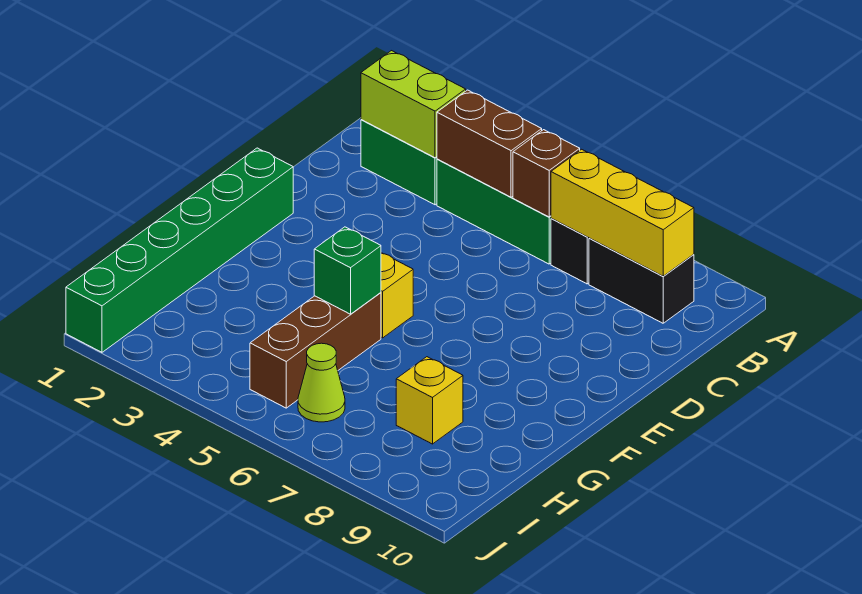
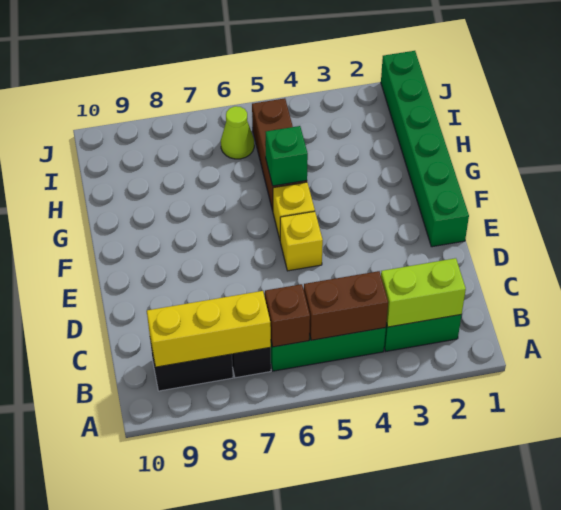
yellow 1x1 brick [396,357,463,444] -> yellow 1x1 brick moved to [280,211,323,271]

